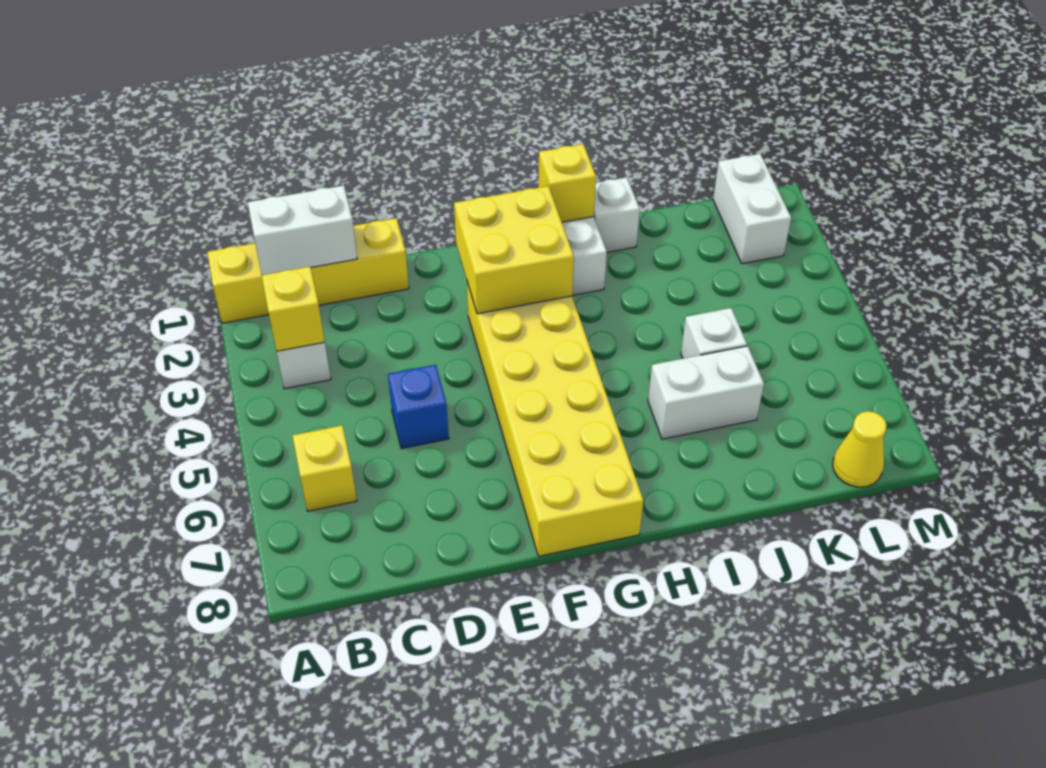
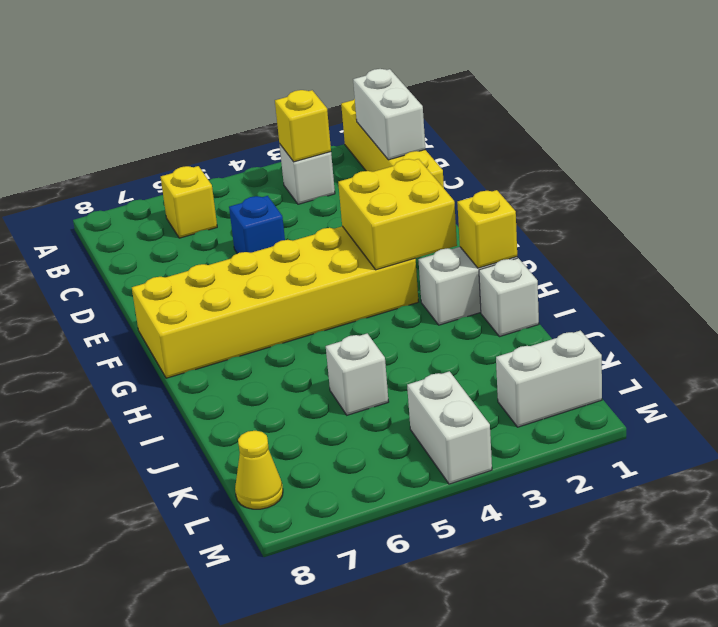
white 1x2 brick [648,346,764,439] -> white 1x2 brick moved to [407,371,492,484]

